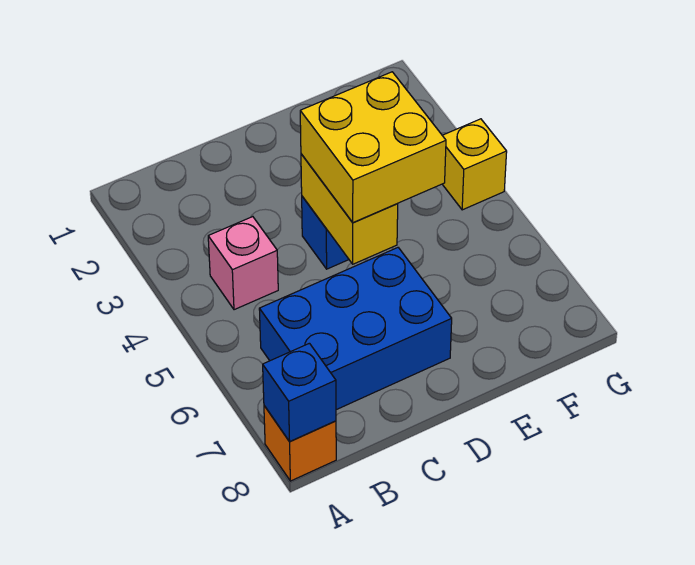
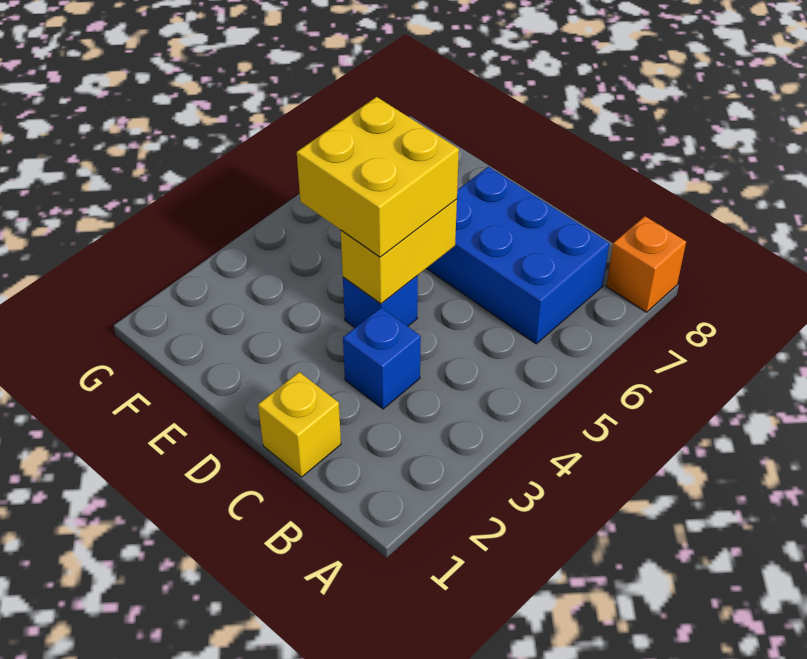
blue 1x1 brick [263,343,336,442] -> blue 1x1 brick moved to [343,308,421,409]
pink 1x1 brick [208,217,278,310] -> none
yellow 1x1 brick [442,119,507,210] -> yellow 1x1 brick moved to [258,372,341,477]

